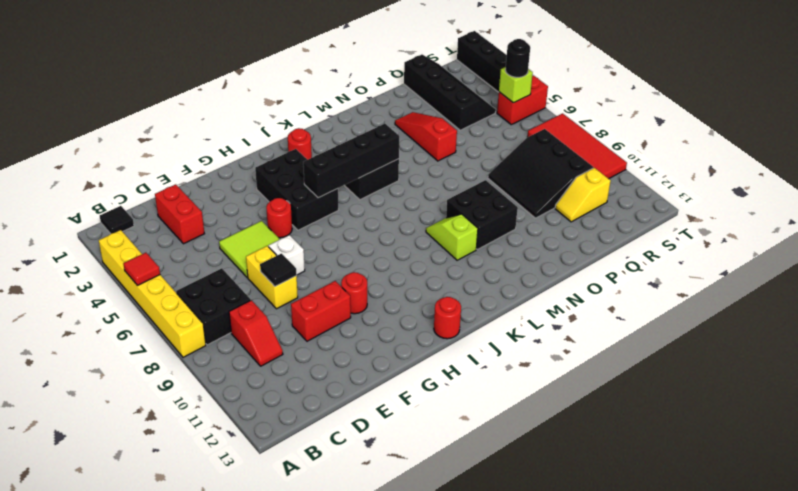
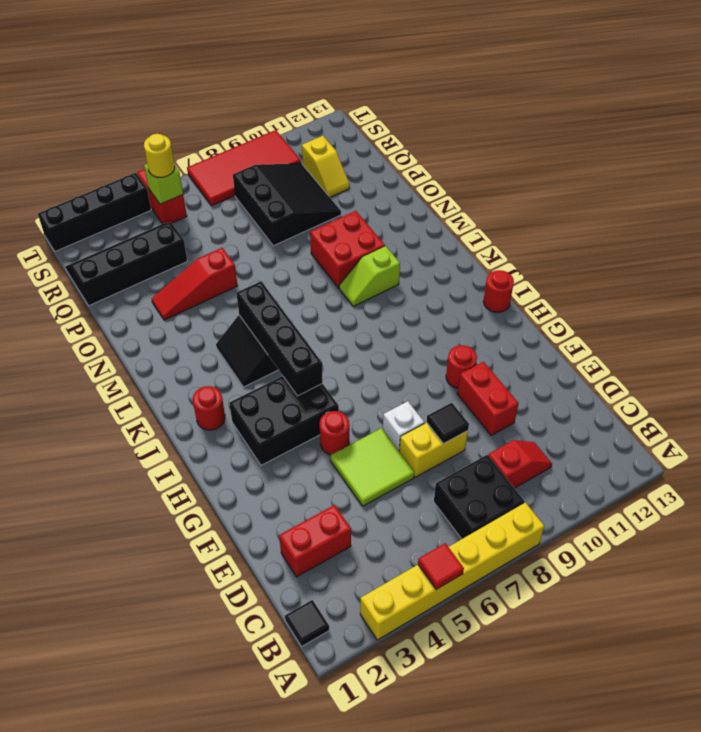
black 2x2 brick [446,180,518,249] -> red 2x2 brick [310,211,385,288]
black 3x3 slope [488,129,593,218] -> black 3x3 slope turned to [233,164,341,246]
black 1x1 round brick [505,39,530,77] -> yellow 1x1 round brick [144,134,175,177]

